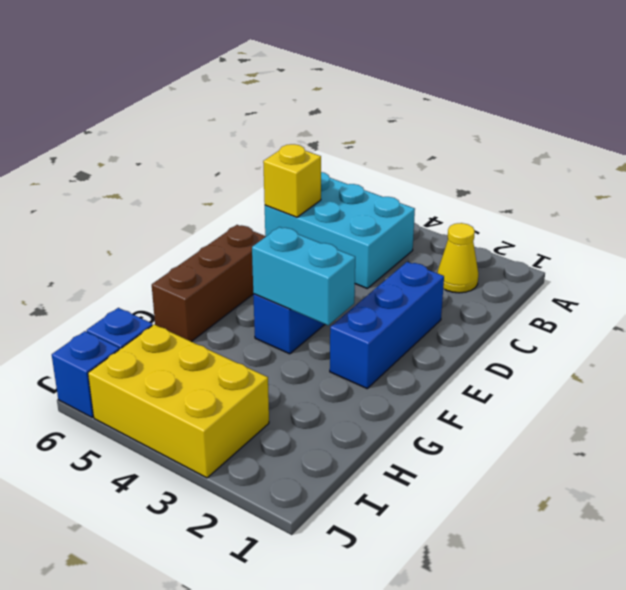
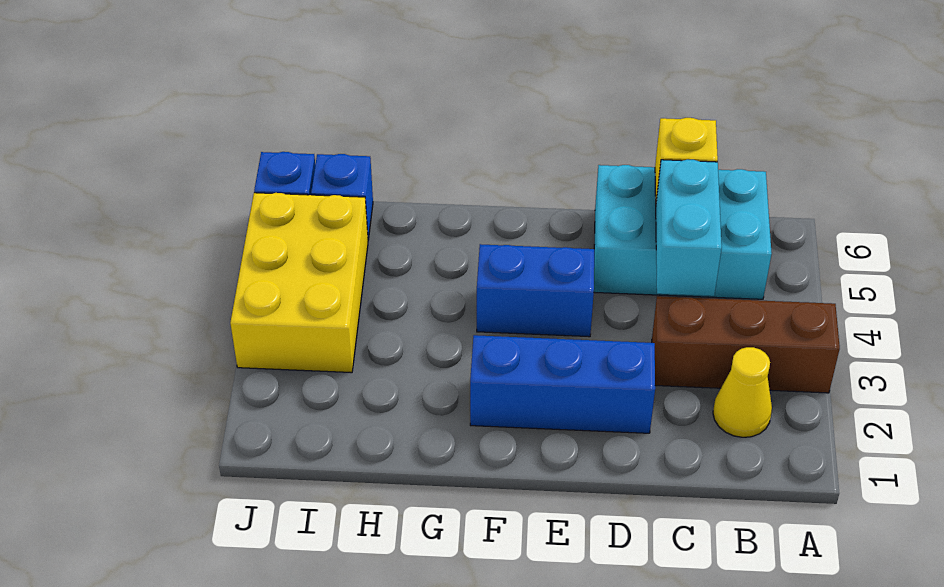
cyan 2x3 brick [265,172,415,288] -> cyan 2x3 brick turned to [594,165,772,299]
brown 1x3 brick [152,225,266,342] -> brown 1x3 brick moved to [652,296,840,393]
cyan 1x2 brick [252,227,355,325] -> cyan 1x2 brick moved to [656,160,722,296]

